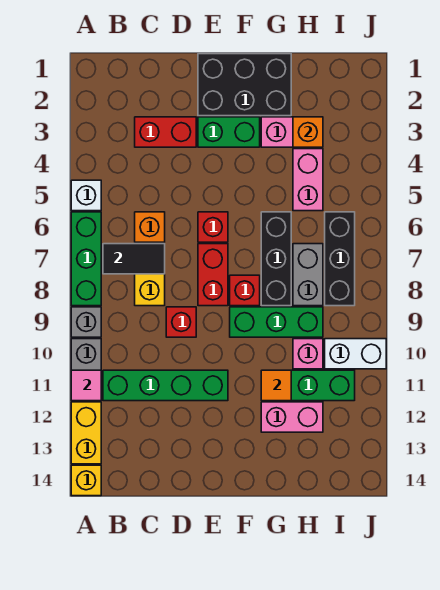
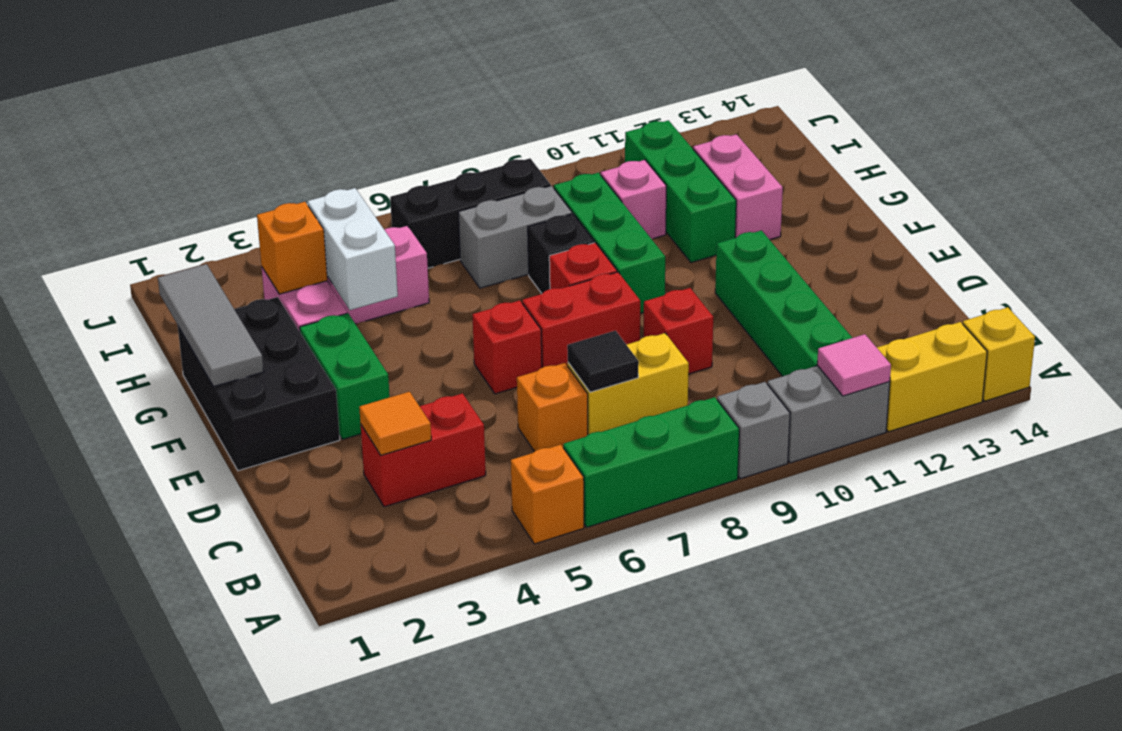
white 1x1 brick [71,180,101,211] -> orange 1x1 brick [511,444,584,544]
black 1x2 tile [103,244,165,274] -> black 1x1 tile [567,331,639,392]
red 1x2 brick [135,117,196,147] -> red 1x2 brick turned to [361,393,486,507]
none -> grey 1x3 tile [158,264,264,387]
black 1x3 brick [261,212,291,306] -> black 1x1 brick [528,214,594,293]
orange 1x1 tile [261,370,291,401] -> orange 1x1 tile moved to [359,392,431,455]
white 1x2 brick [325,339,386,369] -> white 1x2 brick moved to [308,188,398,310]

